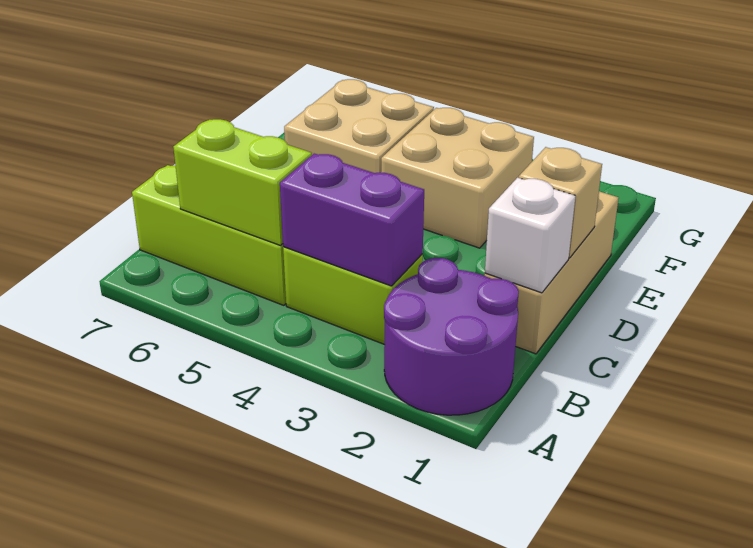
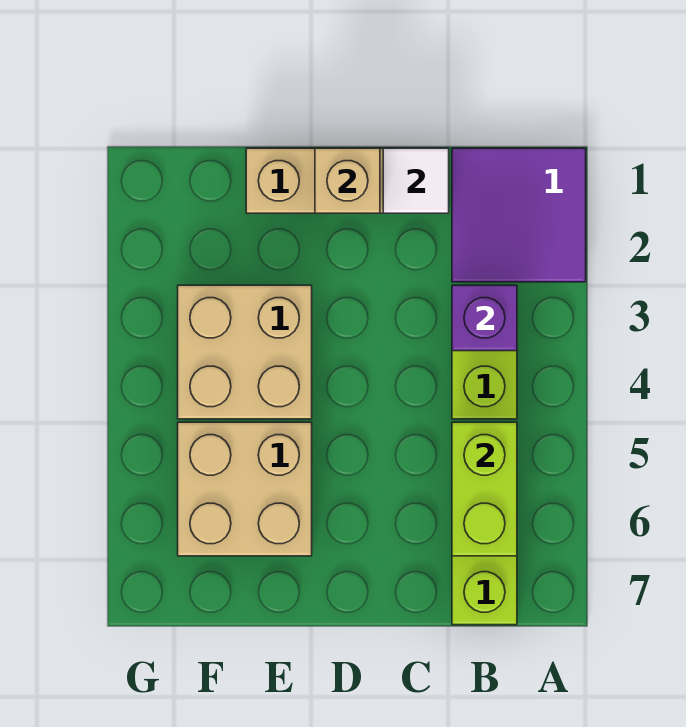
purple 2x2 round brick [384,258,519,415] -> purple 2x2 tile [452,148,586,282]
purple 1x2 brick [280,154,424,286] -> purple 1x1 brick [452,285,517,351]
white 1x1 brick [485,178,575,293] -> white 1x1 tile [383,148,449,213]

